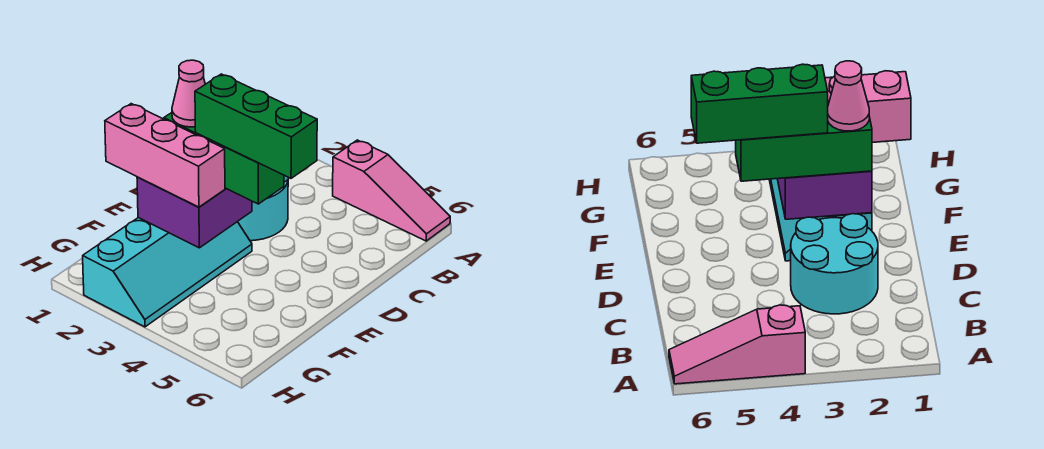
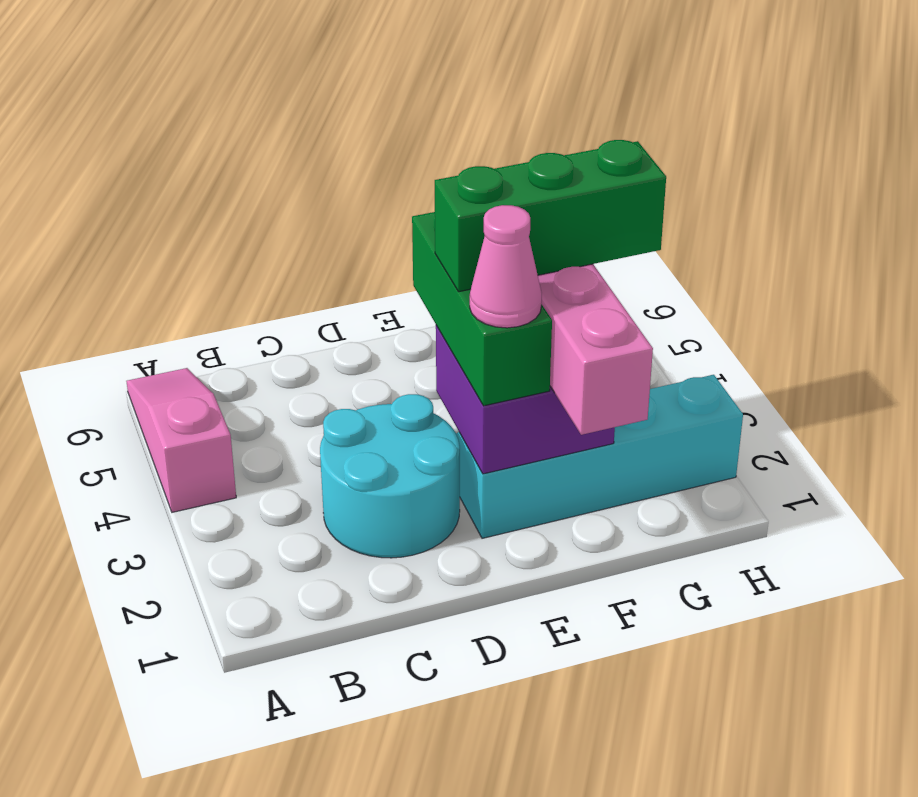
green 1x3 brick [195,74,317,178] -> green 1x3 brick turned to [435,140,666,292]

